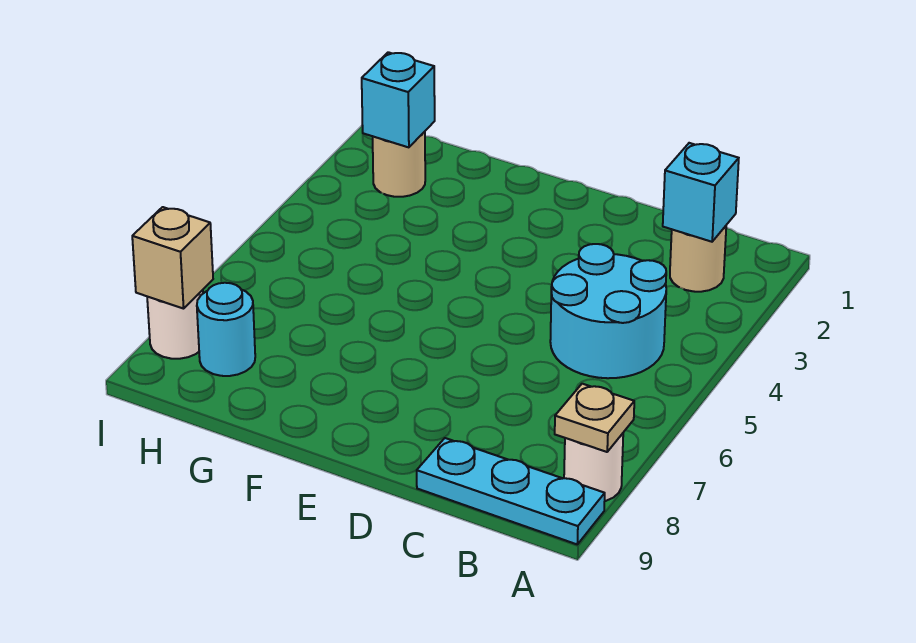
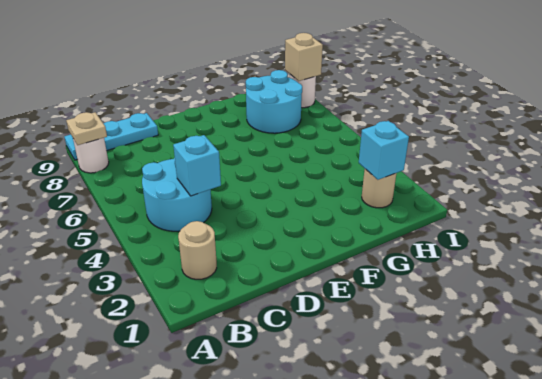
cyan 1x1 brick [663,143,739,242] -> cyan 1x1 brick moved to [173,135,221,196]
cyan 1x1 round brick [197,283,255,376] -> cyan 2x2 round brick [246,70,302,133]

